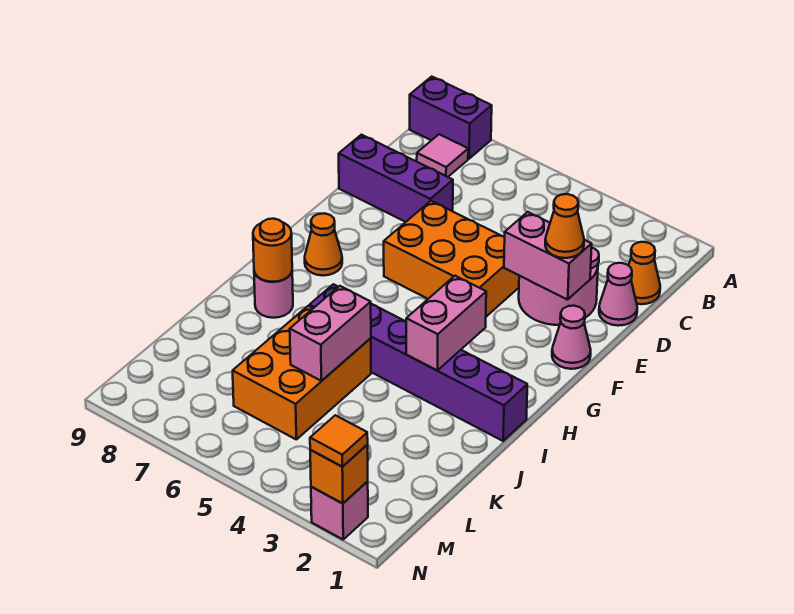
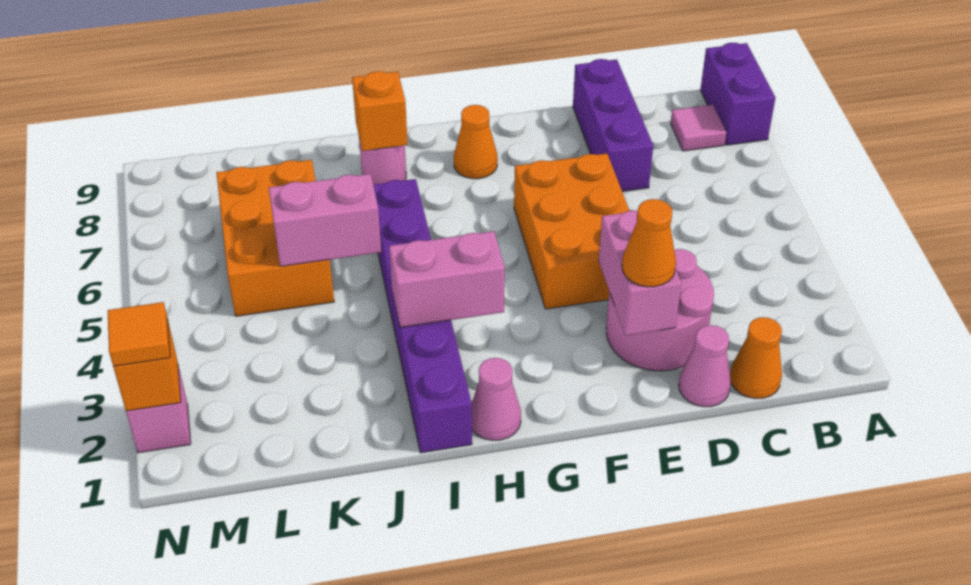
pink 1x1 cone [552,306,591,369] -> pink 1x1 cone moved to [472,358,521,440]
orange 1x1 round brick [253,219,292,282] -> orange 1x1 brick [352,71,408,151]
orange 2x3 brick [233,306,371,439] -> orange 2x3 brick turned to [216,160,334,316]

